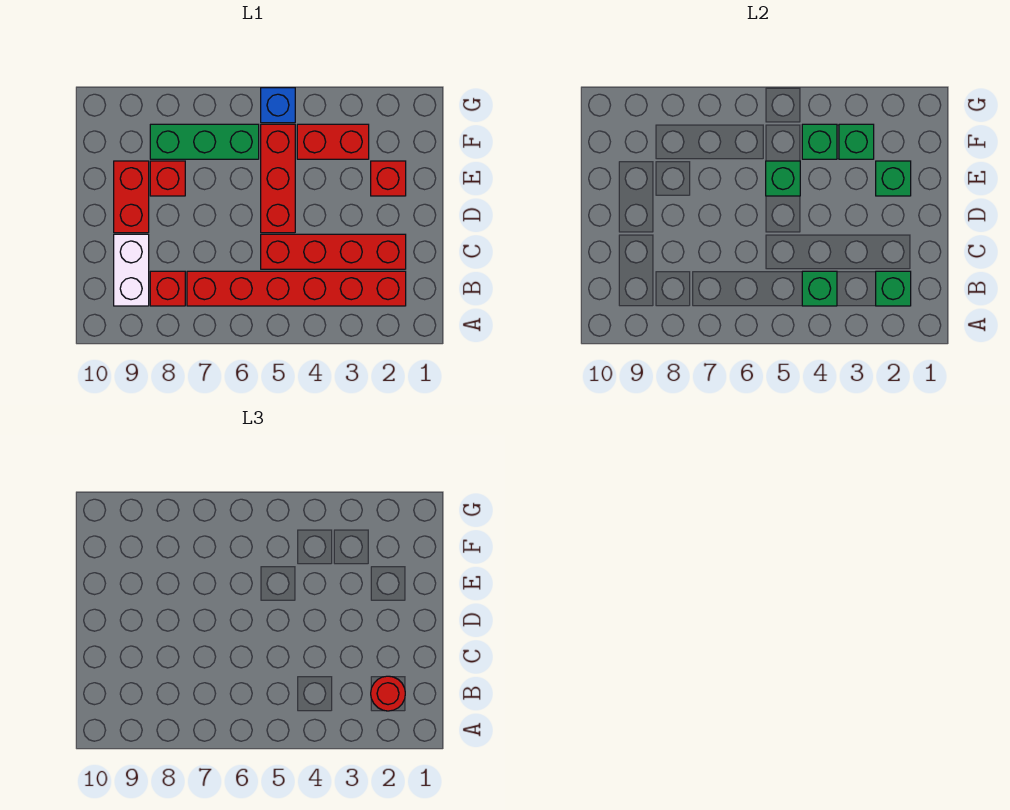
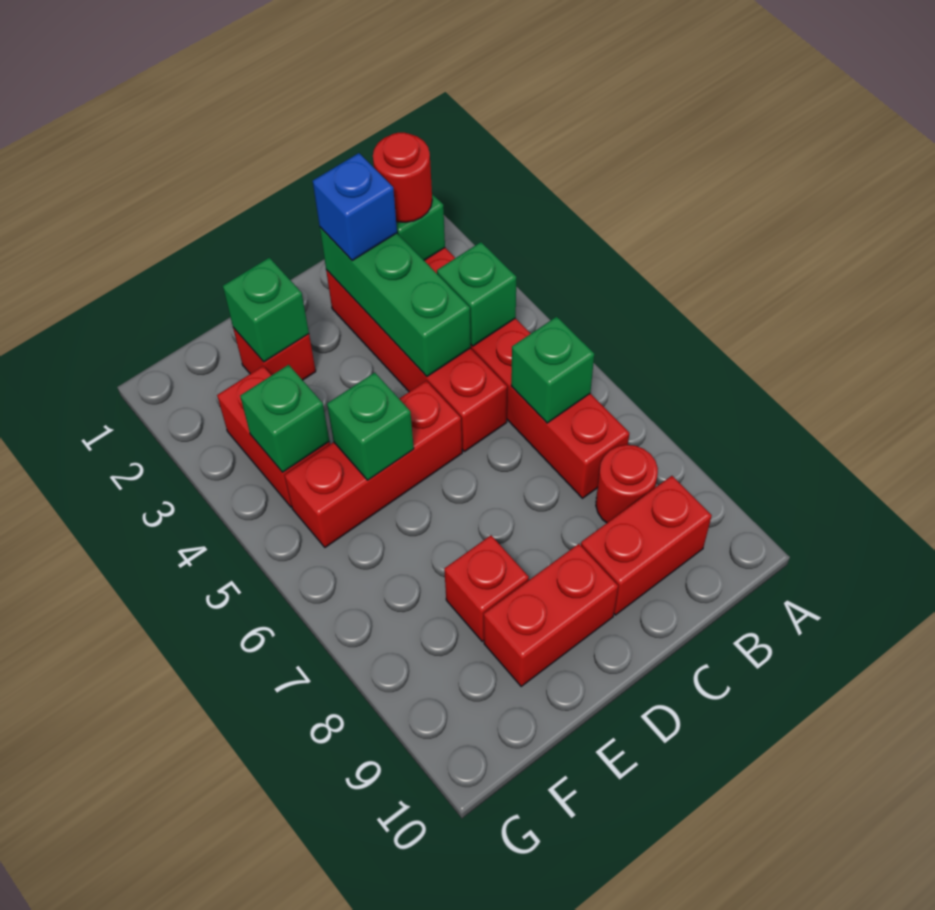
red 1x1 brick [150,271,185,306] -> red 1x1 round brick [596,445,658,523]
white 1x2 brick [114,234,149,306] -> red 1x2 brick [581,476,712,615]
green 1x1 brick [839,124,874,159] -> green 1x1 brick moved to [511,317,594,423]
green 1x3 brick [150,124,259,159] -> green 1x3 brick moved to [320,227,471,376]
blue 1x1 brick [261,88,295,123] -> blue 1x1 brick moved to [313,153,397,260]

